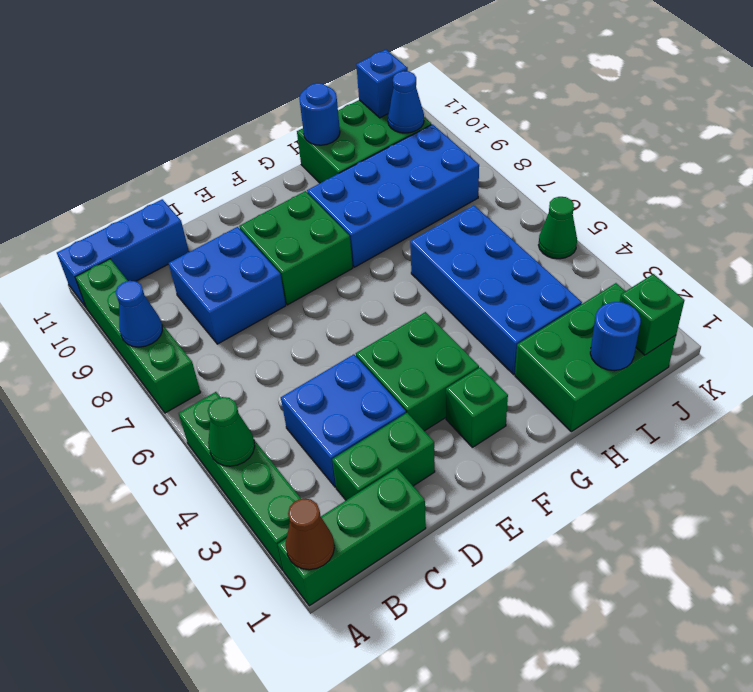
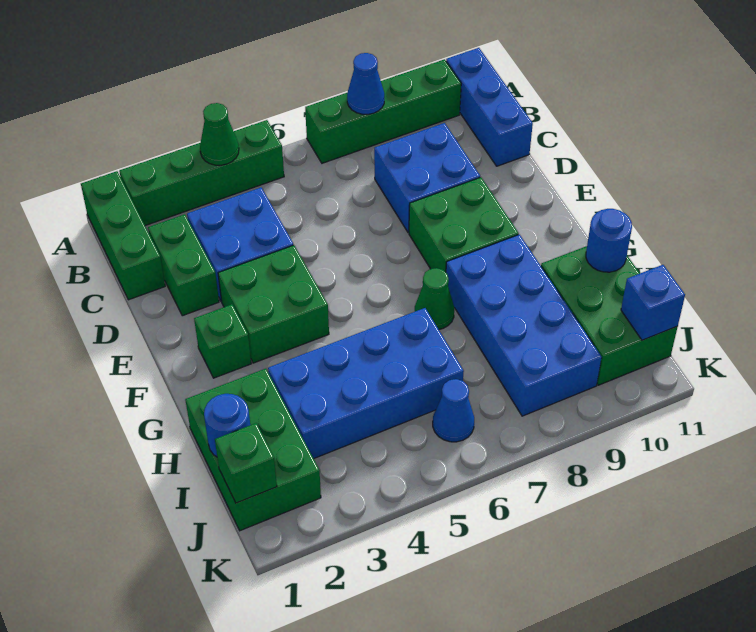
brown 1x1 cone [286,498,334,570] -> none
blue 1x1 cone [388,71,424,133] -> blue 1x1 cone moved to [433,379,474,442]
green 1x1 cone [539,197,577,259] -> green 1x1 cone moved to [415,268,454,329]

